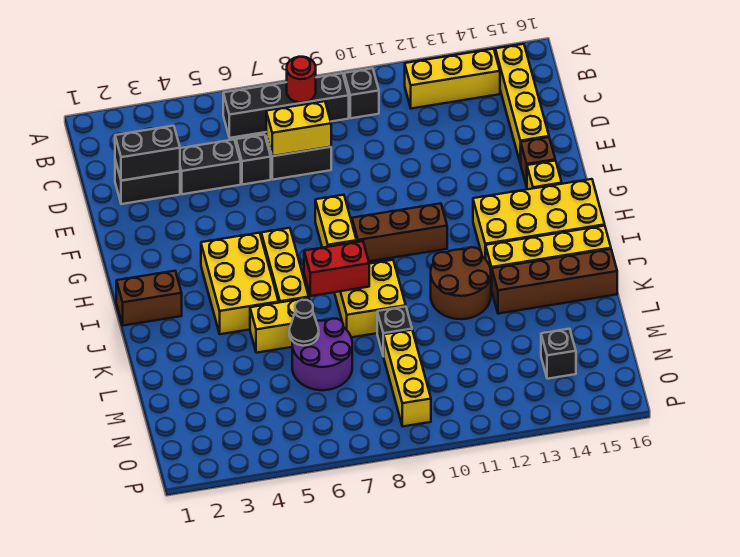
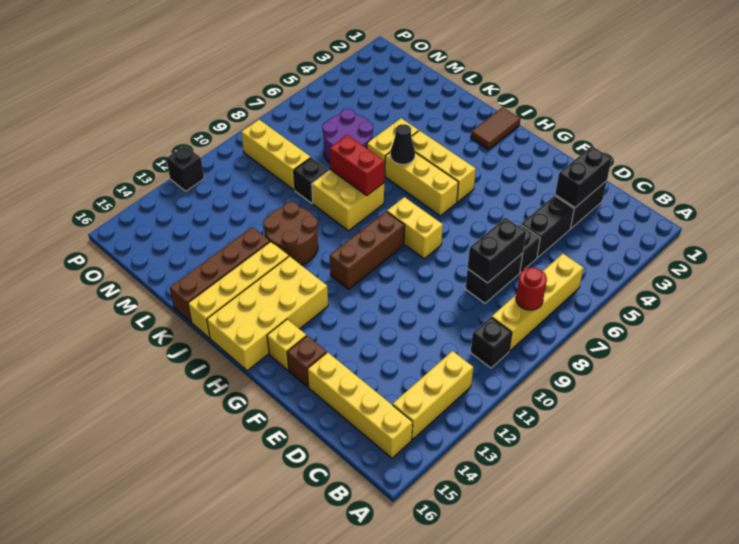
black 1x4 brick [223,73,349,138] -> yellow 1x4 brick [492,254,584,351]
yellow 1x2 brick [266,101,331,156] -> black 1x2 brick [468,218,526,283]
yellow 2x3 brick [201,233,279,334] -> yellow 1x3 brick [411,131,476,202]
brown 1x2 brick [116,271,182,326] -> brown 1x2 tile [471,107,520,149]
red 1x2 brick [304,241,369,296] -> red 1x2 brick turned to [330,135,385,195]
black 1x1 cone [289,300,319,346] -> black 1x1 cone moved to [390,124,415,164]
black 1x1 brick [541,329,576,379] -> black 1x1 brick moved to [166,146,204,191]

